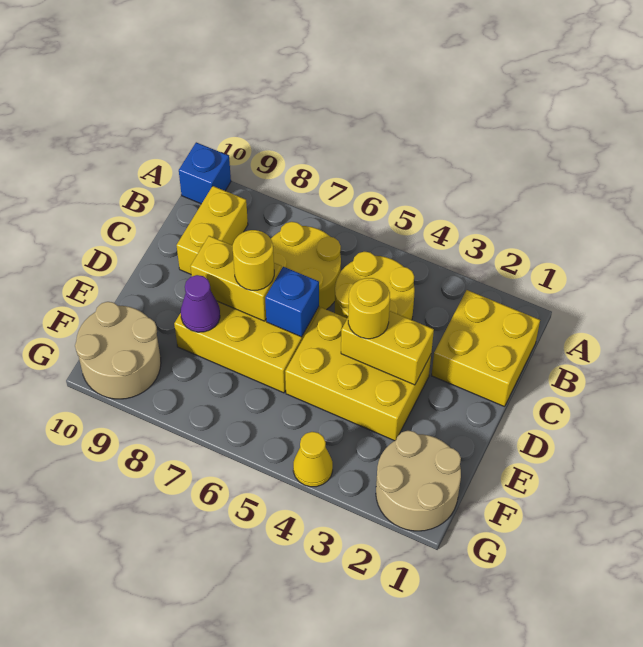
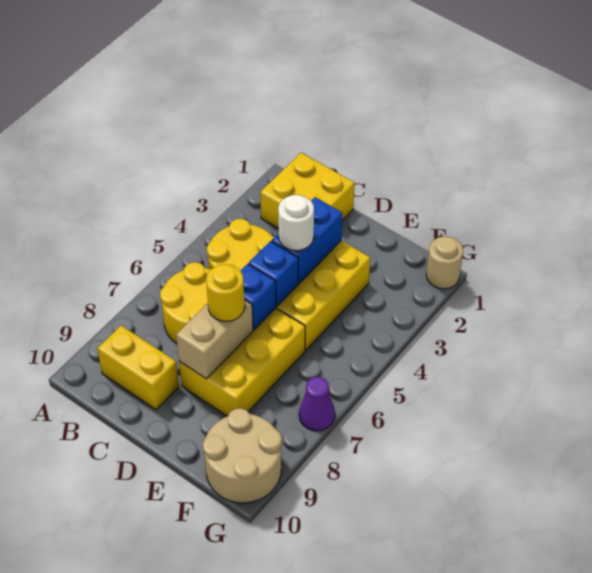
blue 1x1 brick [179,142,231,204] -> blue 1x1 brick moved to [249,241,298,306]
yellow 1x2 brick [341,311,434,385] -> blue 1x2 brick [272,197,342,283]
yellow 1x1 round brick [348,278,390,339] -> white 1x1 round brick [278,195,314,251]
yellow 1x2 brick [190,236,281,321] -> tan 1x2 brick [176,300,253,379]
purple 1x1 cone [181,275,220,332] -> purple 1x1 cone moved to [299,377,335,431]
tan 2x2 round brick [376,431,461,531] -> tan 1x1 round brick [426,237,463,289]
yellow 1x1 cone [293,432,333,487] -> none

